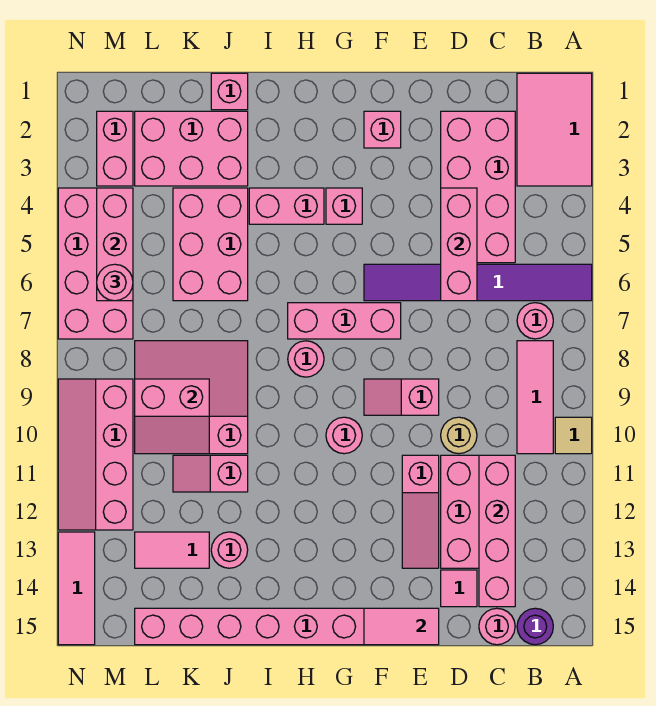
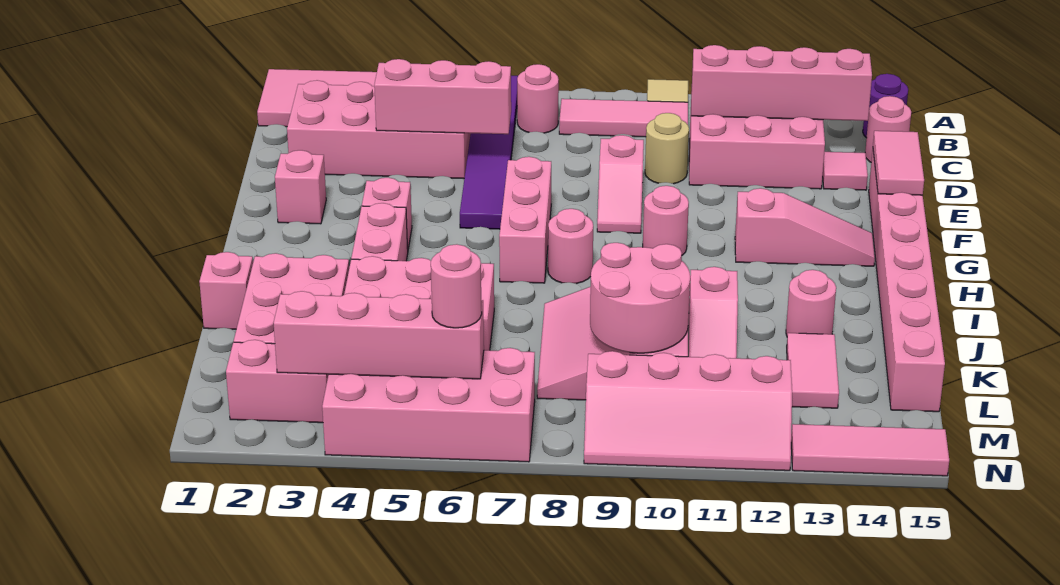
pink 1x3 slope [402,455,439,568] -> pink 1x3 slope moved to [735,188,875,266]
pink 2x2 slope [135,379,209,454] -> pink 2x2 round brick [590,243,690,353]
pink 1x3 brick [97,188,133,301] -> pink 1x4 brick [274,291,484,379]

